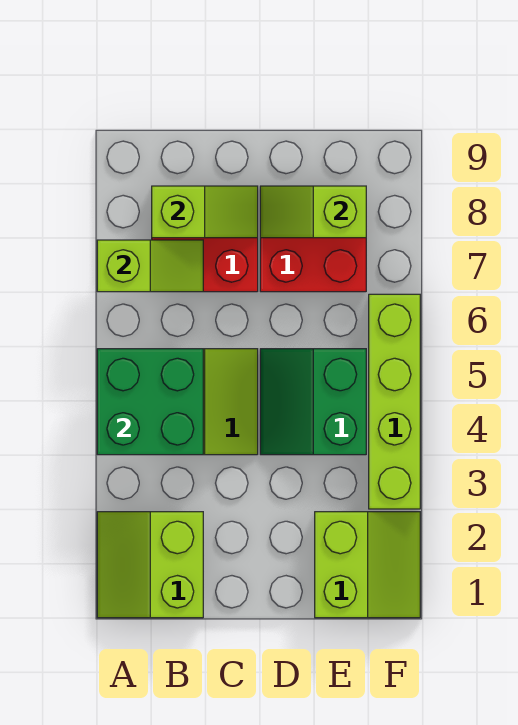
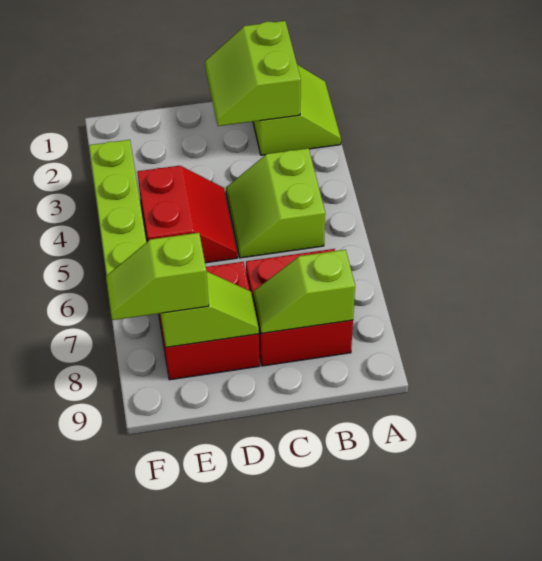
green 2x2 brick [97,349,203,455] -> none
lime 1x2 slope [97,240,203,292] -> lime 1x2 slope moved to [106,233,209,320]
green 2x2 slope [260,349,366,455] -> red 2x2 slope [137,166,237,263]
lime 2x2 slope [315,512,420,618] -> lime 2x2 slope moved to [205,21,301,126]

